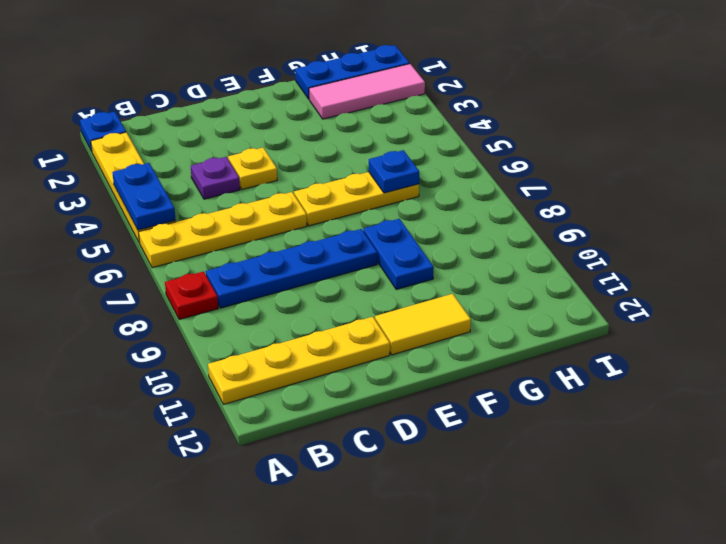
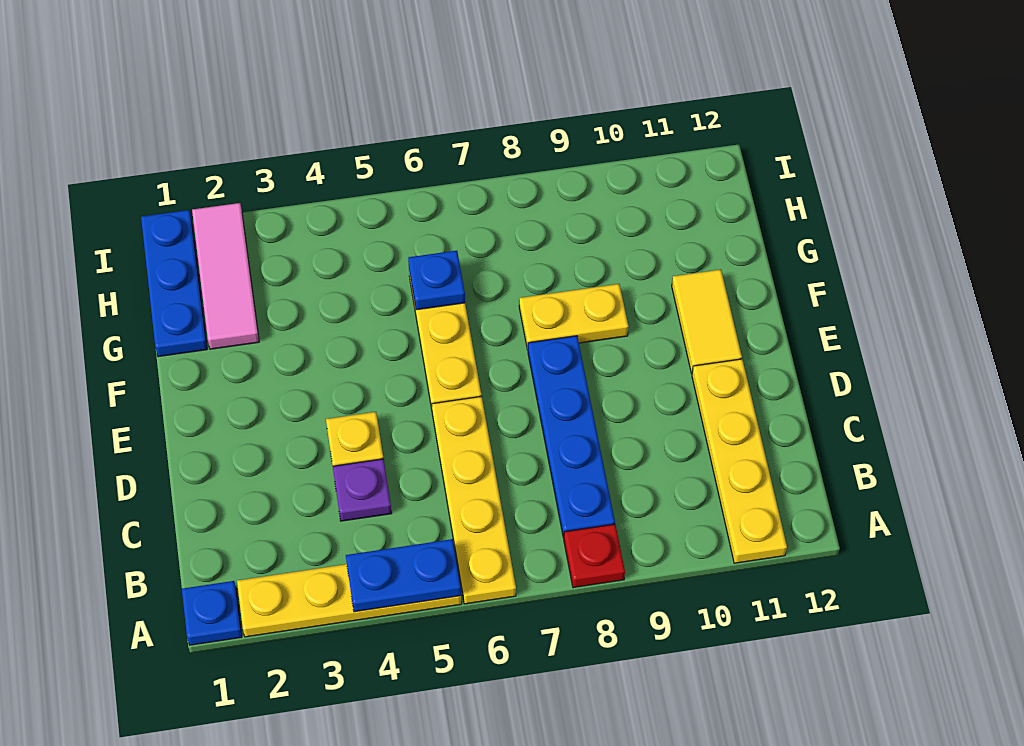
blue 1x2 plate [363,219,434,289] -> yellow 1x2 plate [519,284,628,350]

